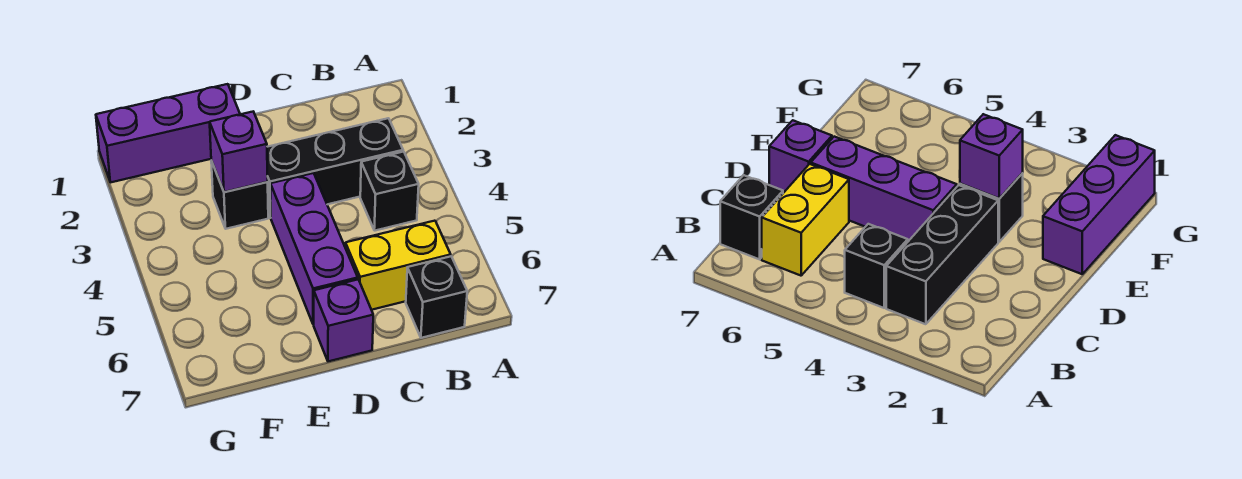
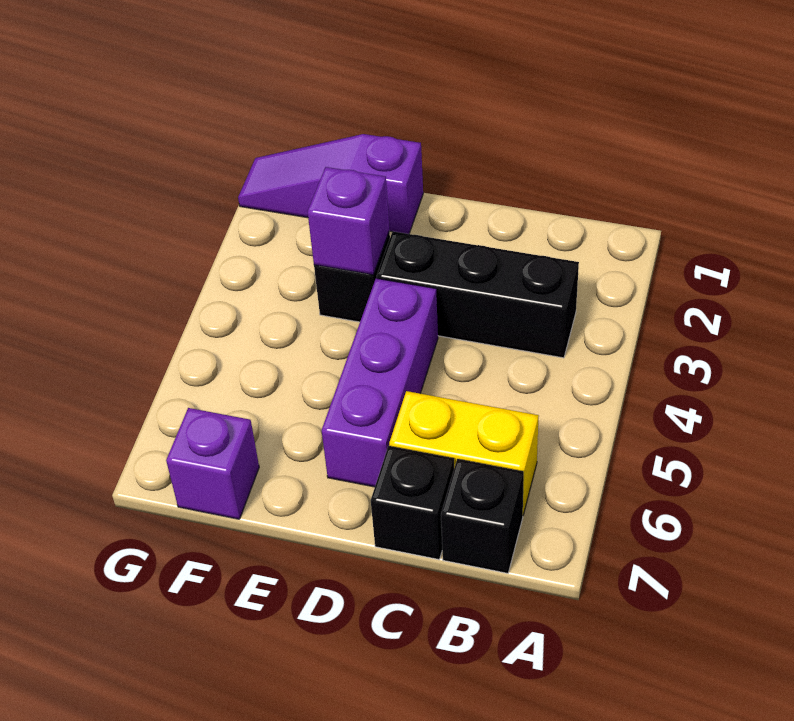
black 1x1 brick [360,152,419,231] -> black 1x1 brick moved to [371,446,454,560]
purple 1x1 brick [314,280,373,361] -> purple 1x1 brick moved to [166,408,259,519]
purple 1x3 brick [96,84,240,182] -> purple 1x3 slope [238,134,423,234]

